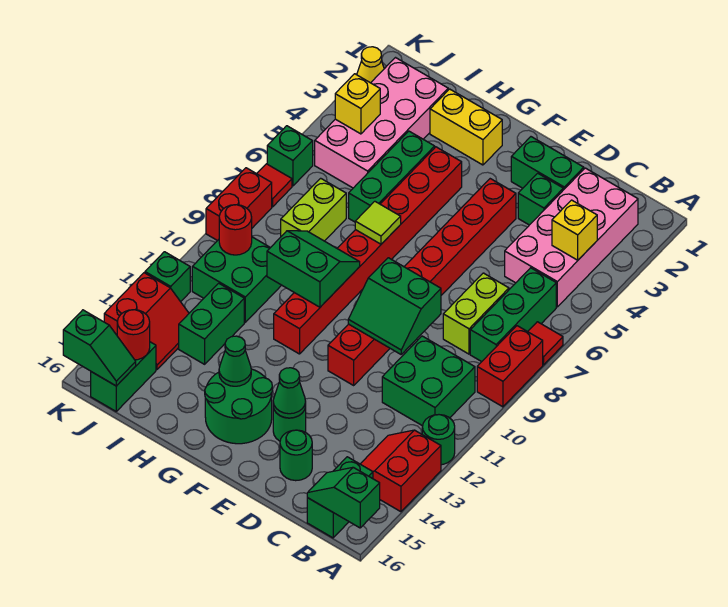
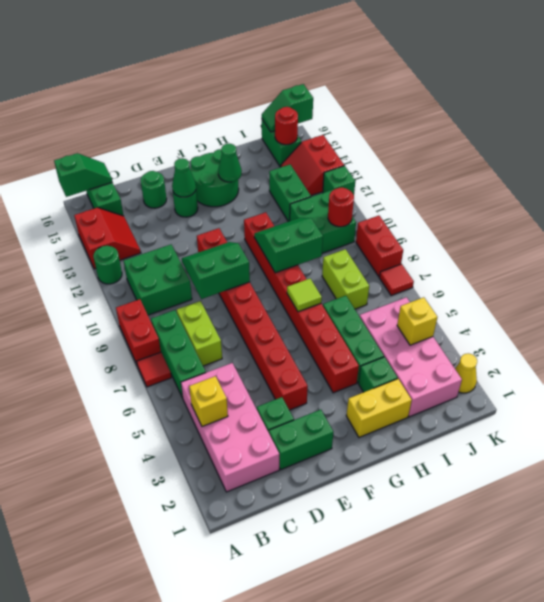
green 2x2 slope [267,231,360,307] -> green 2x2 slope turned to [254,218,323,273]
green 1x1 brick [267,126,313,186] -> green 1x1 brick moved to [359,357,398,392]

